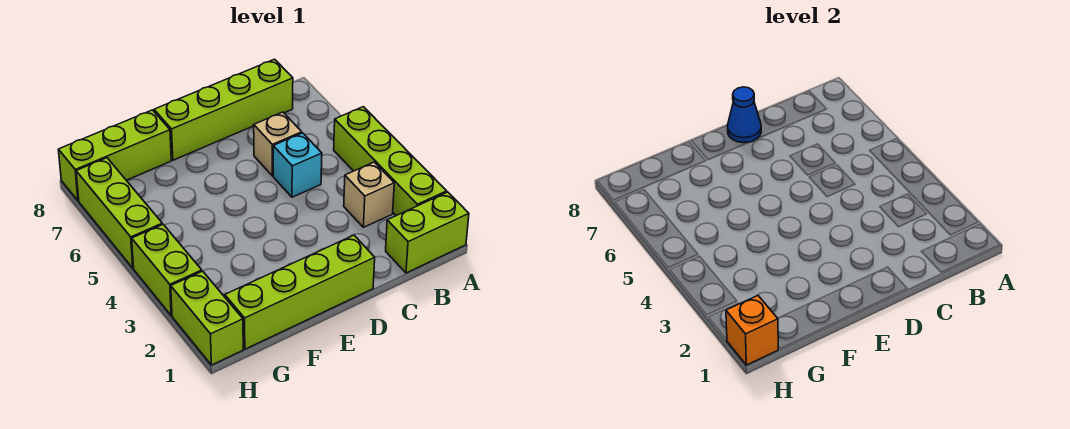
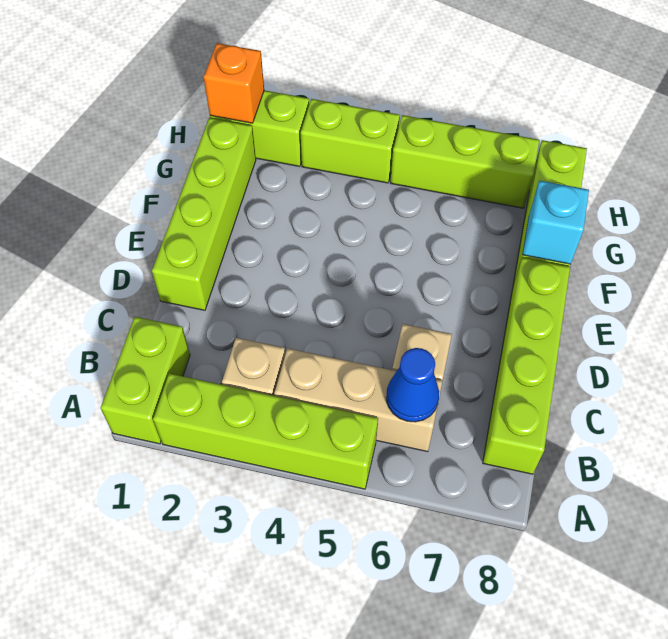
none -> tan 1x3 brick [274,348,443,452]
cyan 1x1 brick [273,133,322,197] -> cyan 1x1 brick moved to [522,181,589,264]
blue 1x1 cone [727,87,761,143] -> blue 1x1 cone moved to [386,348,439,422]

